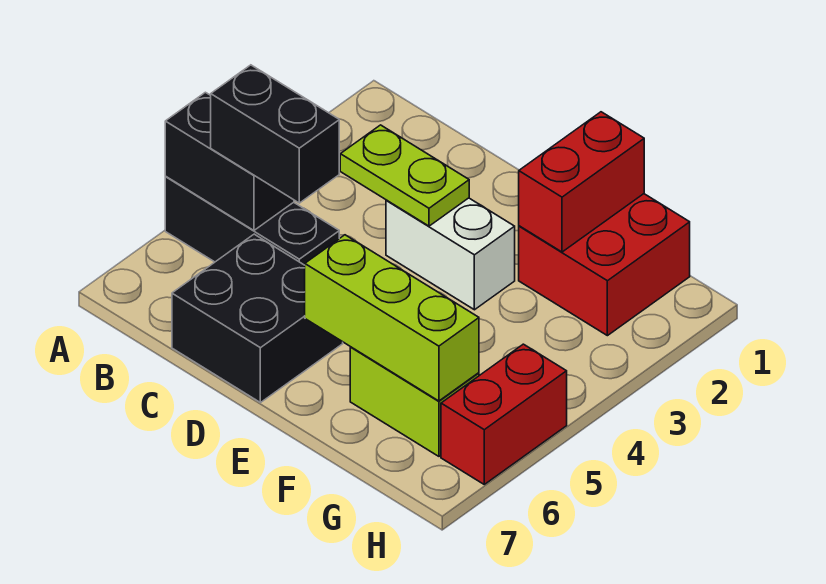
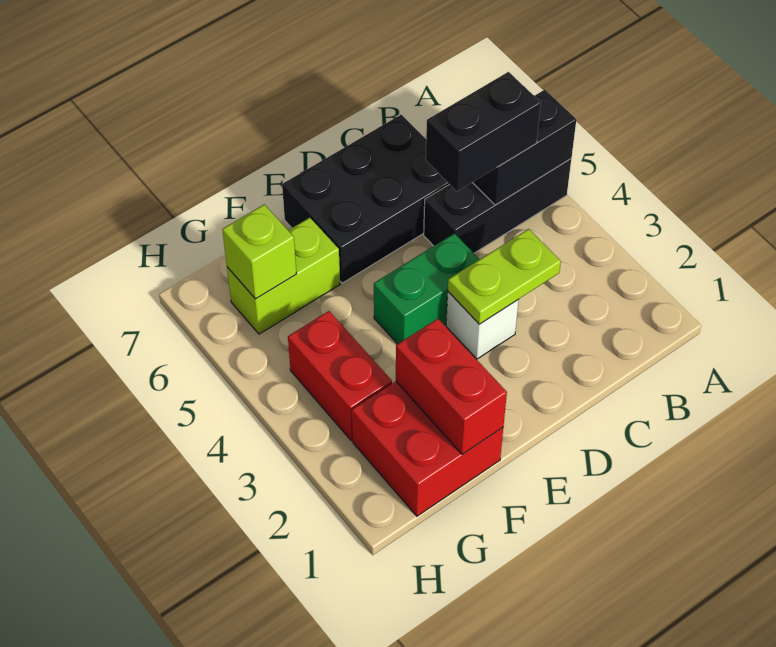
black 2x2 brick [172,234,343,403] -> black 2x3 brick [282,115,449,283]
white 1x2 brick [386,198,515,310] -> white 1x1 brick [446,292,519,359]
none -> green 1x2 brick [374,233,480,344]
lime 1x3 brick [305,235,479,401] -> lime 1x1 brick [222,205,296,299]
red 1x2 brick [441,344,567,484] -> red 1x2 brick moved to [288,311,392,441]

